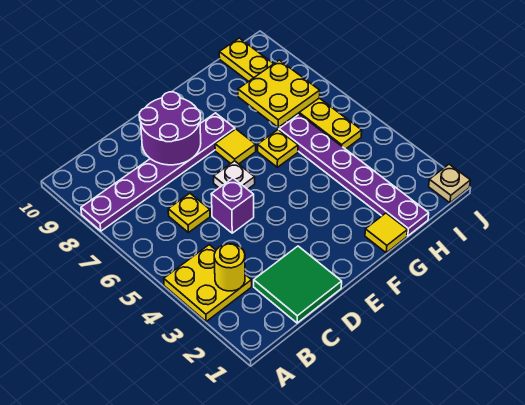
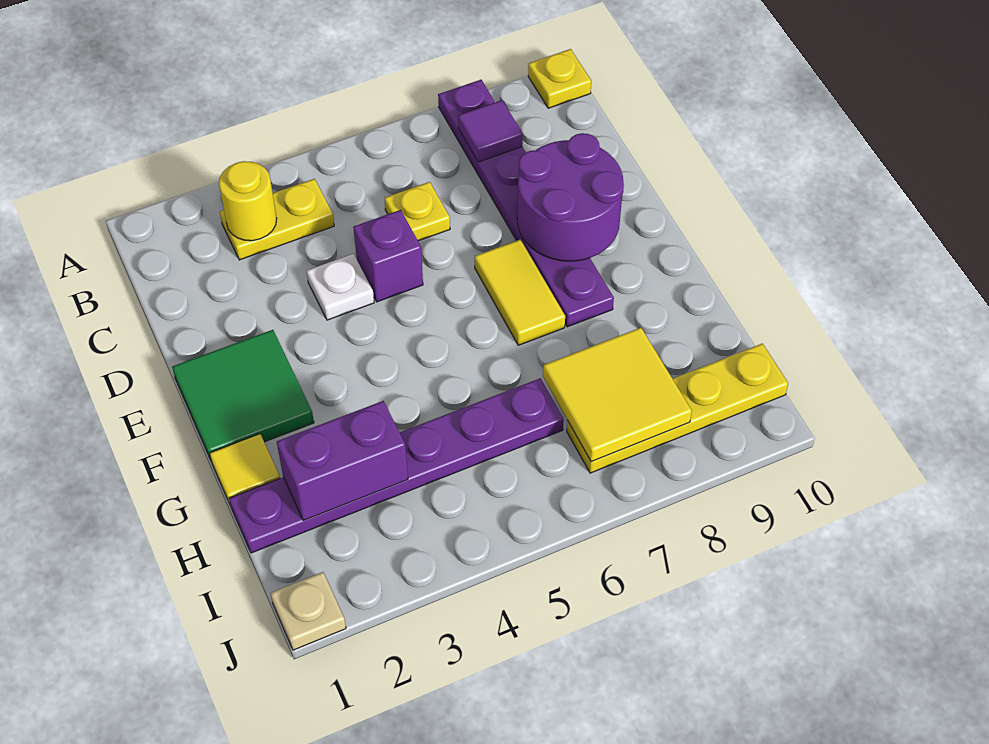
yellow 2x2 plate [164,245,252,322] -> yellow 1x2 plate [220,179,334,260]
none -> purple 1x1 tile [458,100,523,162]
green 2x2 tile [254,246,342,323] -> green 2x2 tile moved to [172,330,314,462]
white 1x1 plate [214,161,255,189] -> white 1x1 plate moved to [307,254,374,320]
yellow 1x1 tile [215,129,256,164] -> yellow 1x2 tile [475,240,565,345]
yellow 1x1 plate [258,130,298,167] -> yellow 1x1 plate moved to [528,49,591,108]
none -> purple 1x2 brick [277,401,408,521]
yellow 2x2 plate [238,60,320,127] -> yellow 2x2 tile [543,328,692,462]
yellow 1x6 plate [219,38,362,149] -> yellow 1x4 plate [567,344,788,473]

